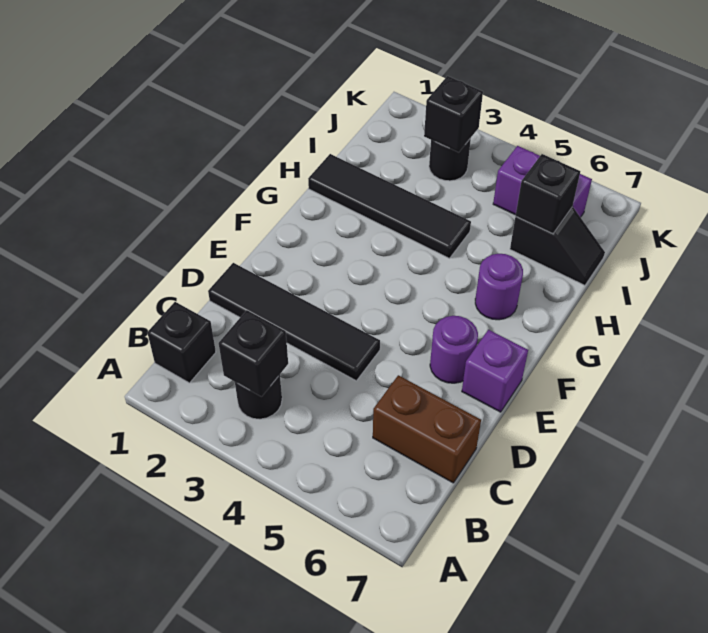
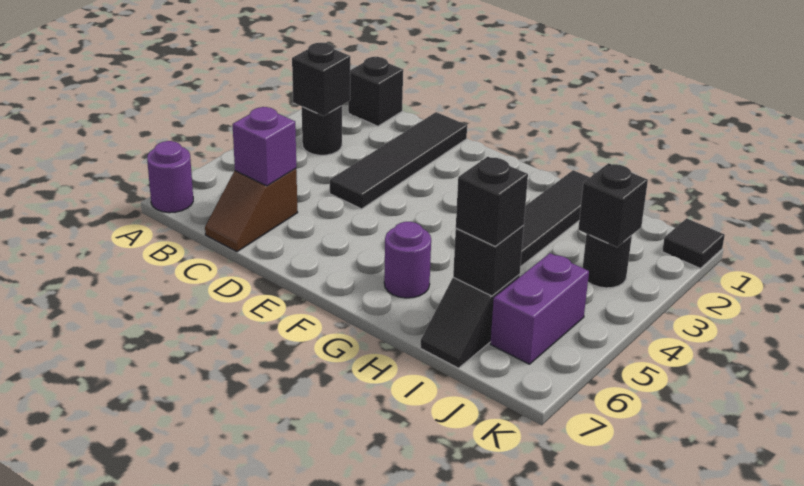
brown 1x2 brick [373,375,481,483] -> brown 1x2 slope [205,168,298,252]
purple 1x1 round brick [430,316,478,383] -> purple 1x1 round brick moved to [147,141,193,213]
purple 1x1 brick [462,329,528,412] -> purple 1x1 brick moved to [233,107,296,186]
none -> black 1x1 brick [456,157,528,247]
none -> black 1x1 tile [662,218,725,269]

